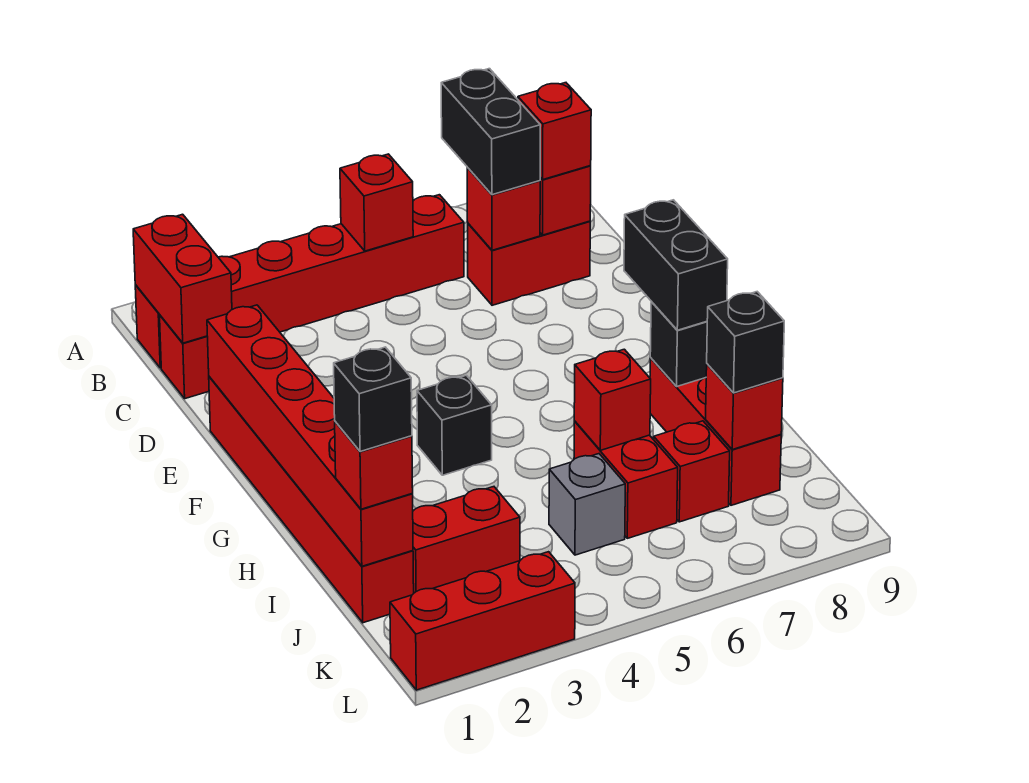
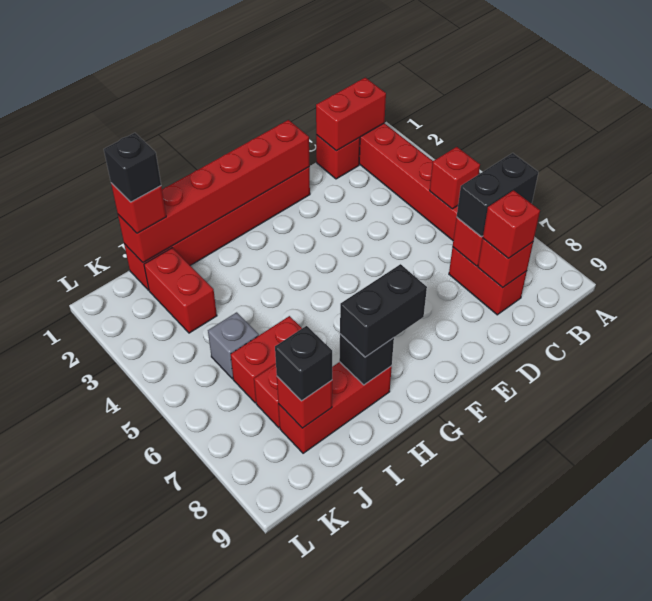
black 1x1 brick [417,375,492,475] -> none
red 1x1 brick [574,349,651,450] -> none
red 1x3 brick [390,552,575,690] -> none

